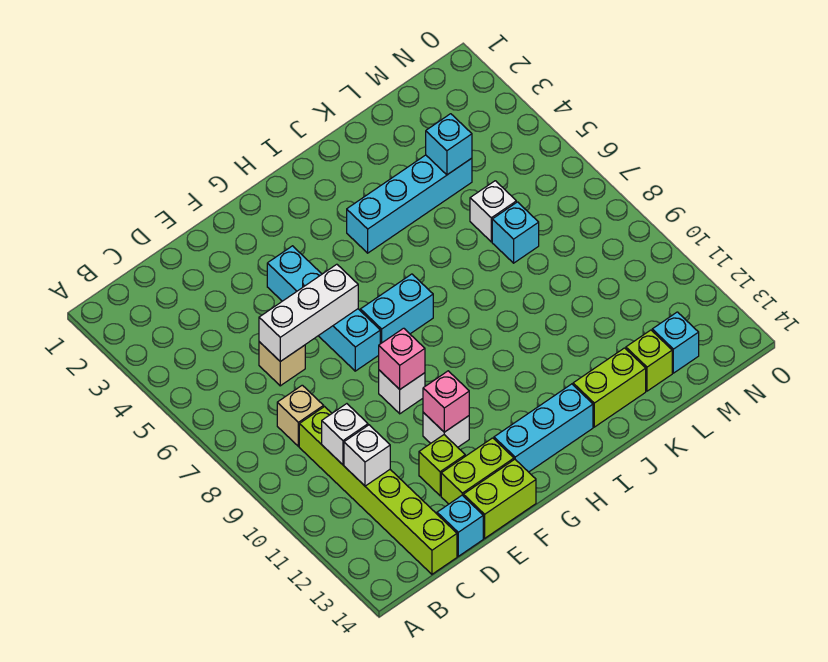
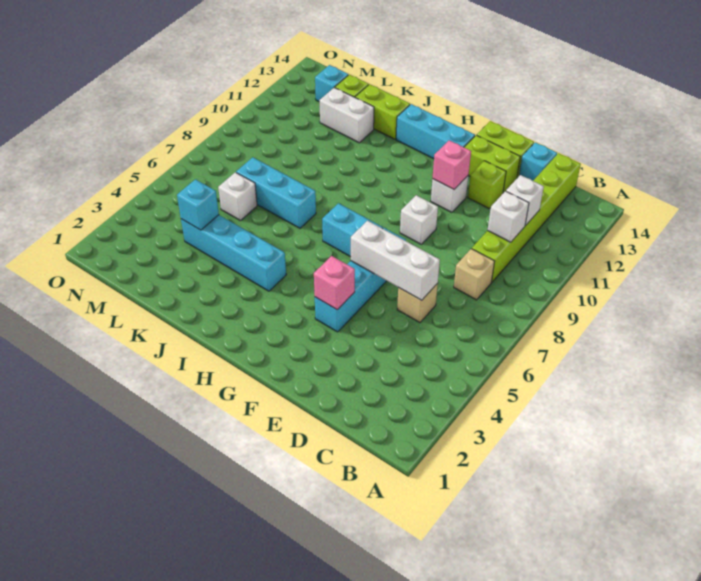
pink 1x1 brick [379,328,425,389] -> pink 1x1 brick moved to [314,256,355,310]
none -> white 1x2 brick [319,88,374,143]
cyan 1x1 brick [492,202,539,263] -> cyan 1x3 brick [236,157,316,228]

